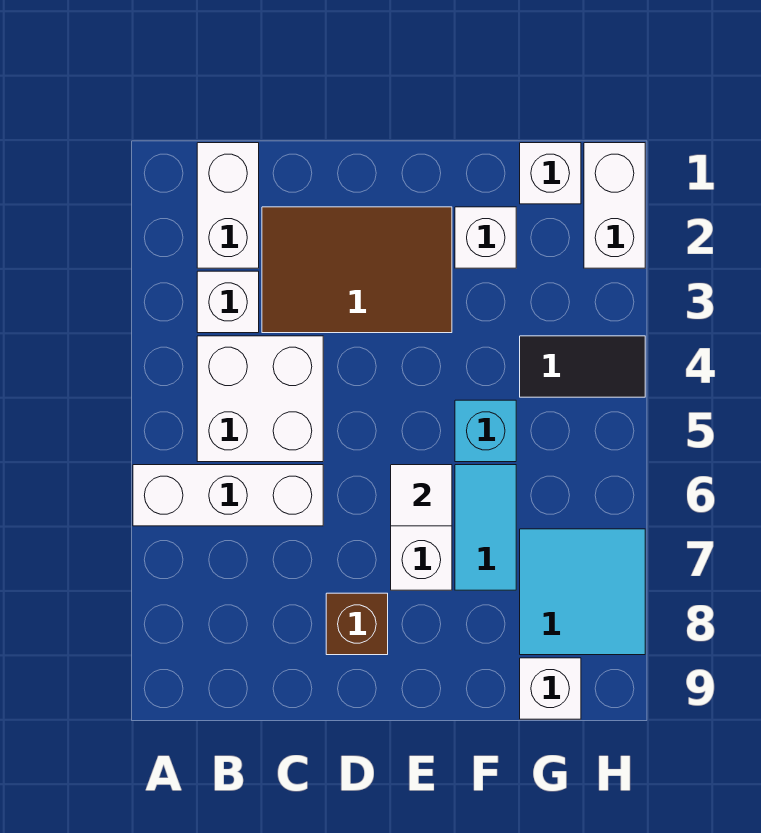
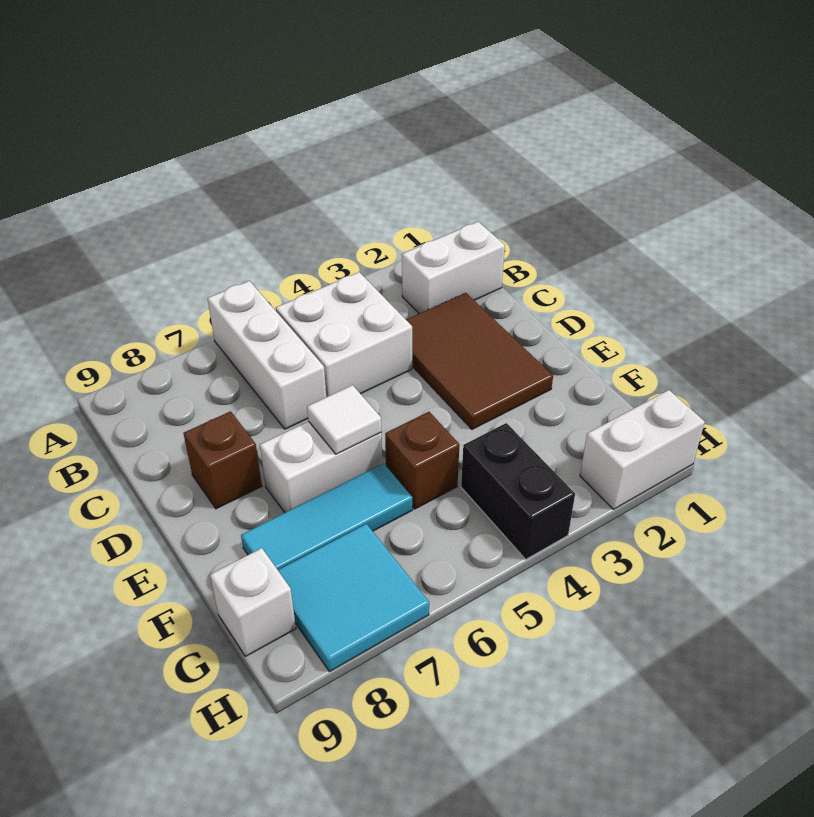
white 1x1 brick [197,271,259,333] -> none
white 1x1 brick [455,207,516,268] -> none
cyan 1x1 brick [455,400,516,462] -> brown 1x1 brick [385,412,459,509]
cyan 1x2 tile [455,465,516,590] -> cyan 1x3 tile [241,463,412,570]
white 1x1 brick [520,143,581,204] -> none
black 1x2 tile [520,336,645,397] -> black 1x2 brick [461,423,575,559]

